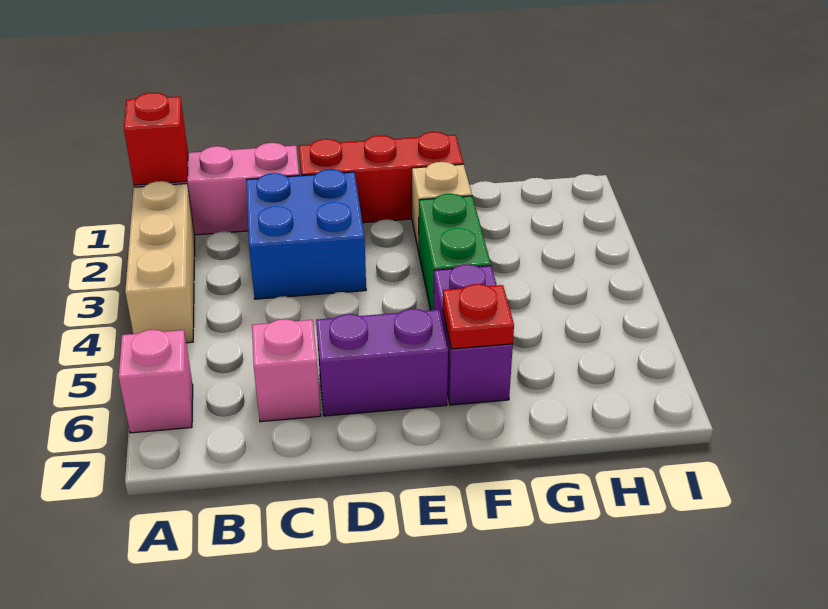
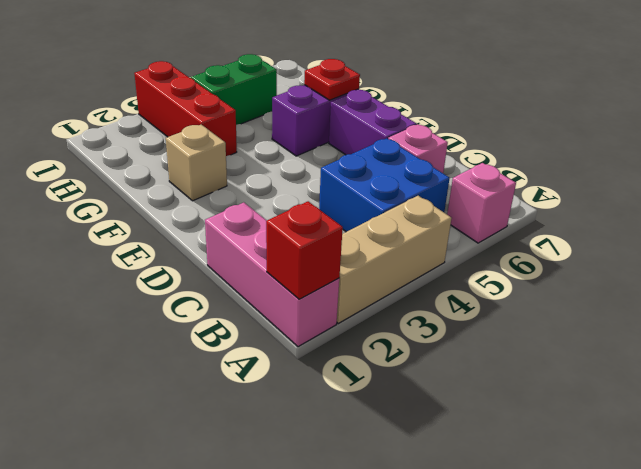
blue 2x2 brick [246,169,366,299] -> blue 2x2 brick moved to [319,138,450,232]
red 1x3 brick [299,132,463,223] -> red 1x3 brick moved to [134,61,237,156]
green 1x2 brick [419,194,491,310] -> green 1x2 brick moved to [191,54,277,125]

